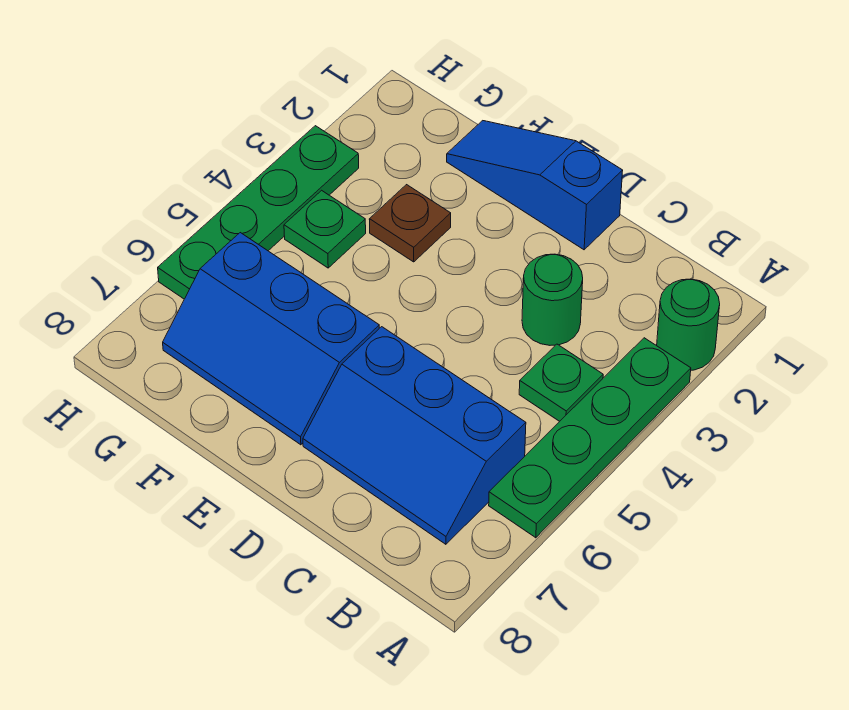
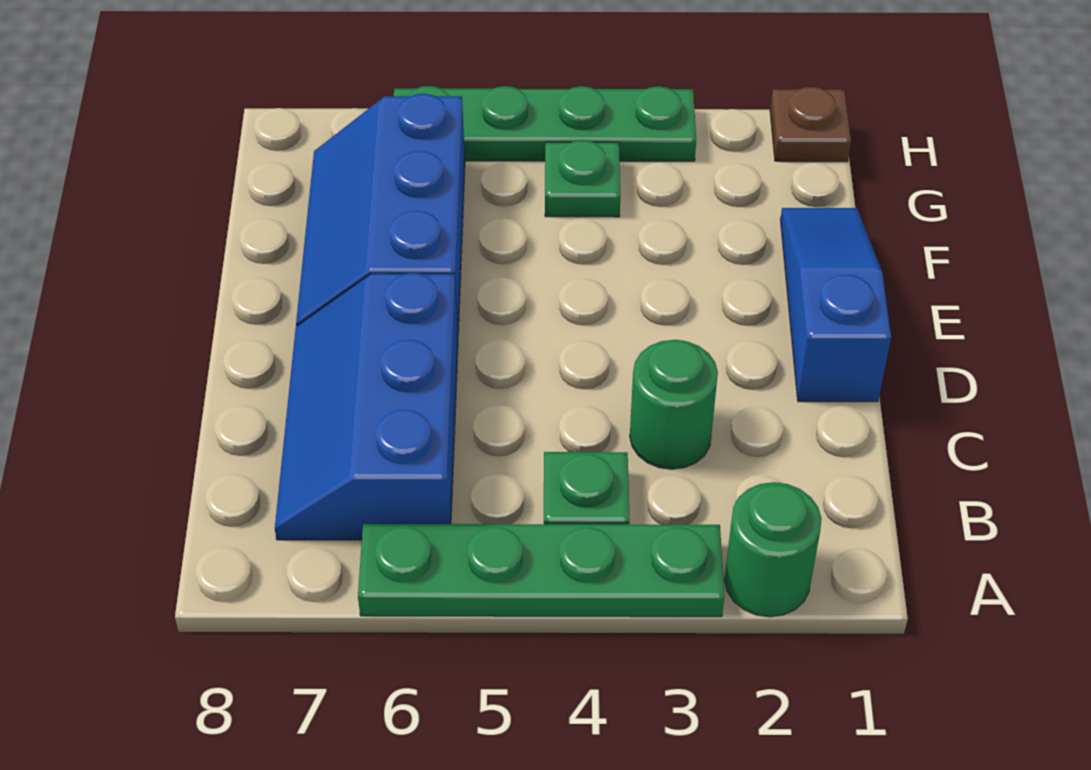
brown 1x1 plate [369,185,451,262] -> brown 1x1 plate moved to [770,87,851,162]

